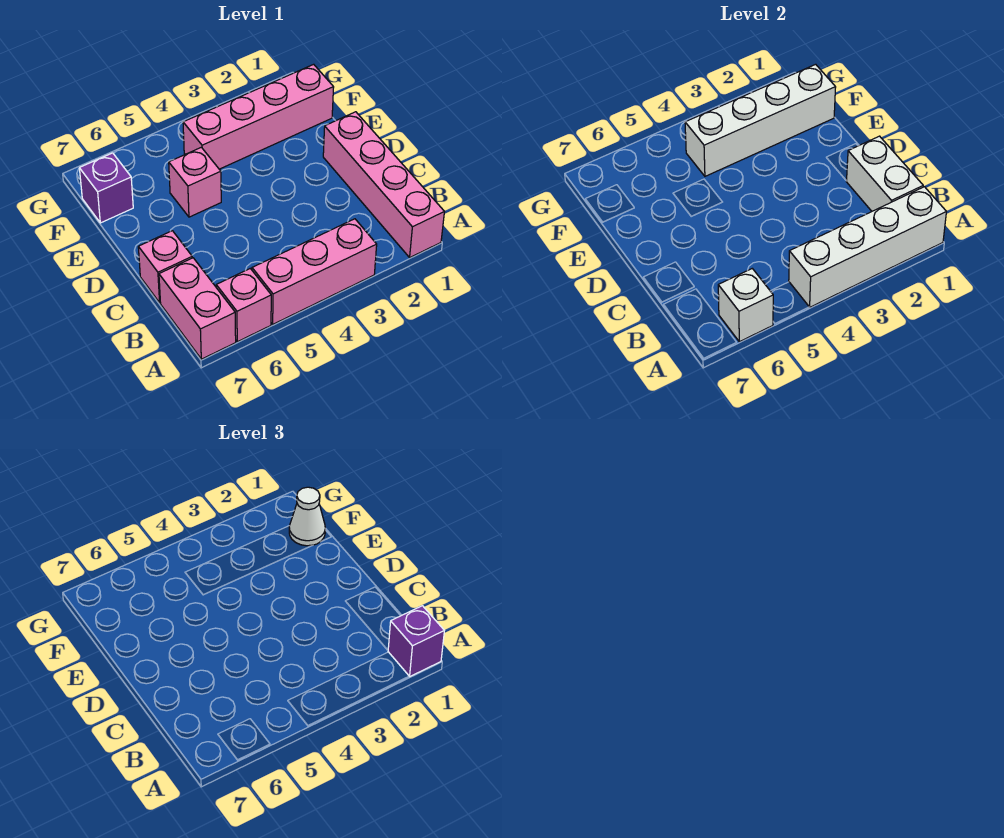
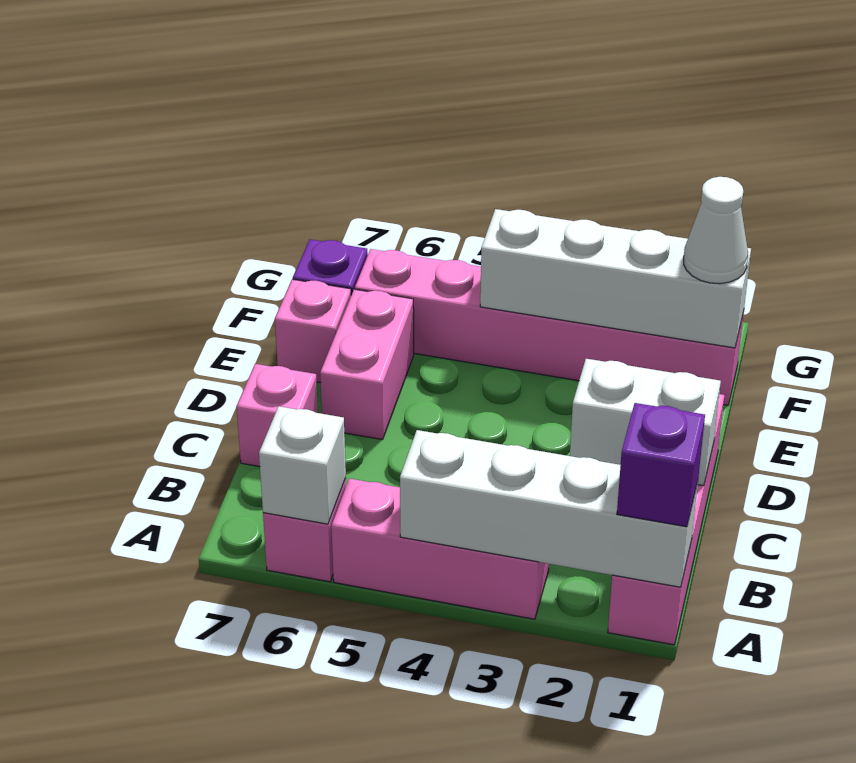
pink 1x2 brick [159,258,236,359] -> pink 1x2 brick moved to [320,289,414,440]
white 1x2 brick [846,136,923,211] -> white 1x2 brick turned to [570,359,721,486]
pink 1x1 brick [169,147,221,217] -> pink 1x1 brick moved to [275,279,351,383]
pink 1x4 brick [183,64,334,169] -> pink 1x6 brick [355,249,744,405]

